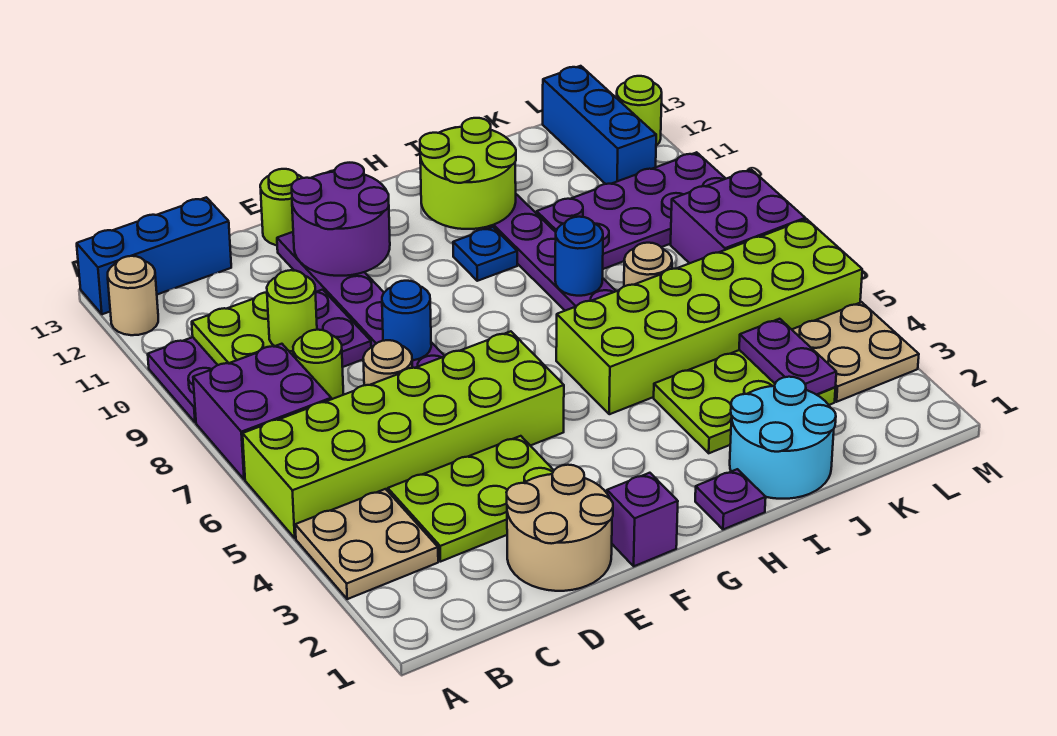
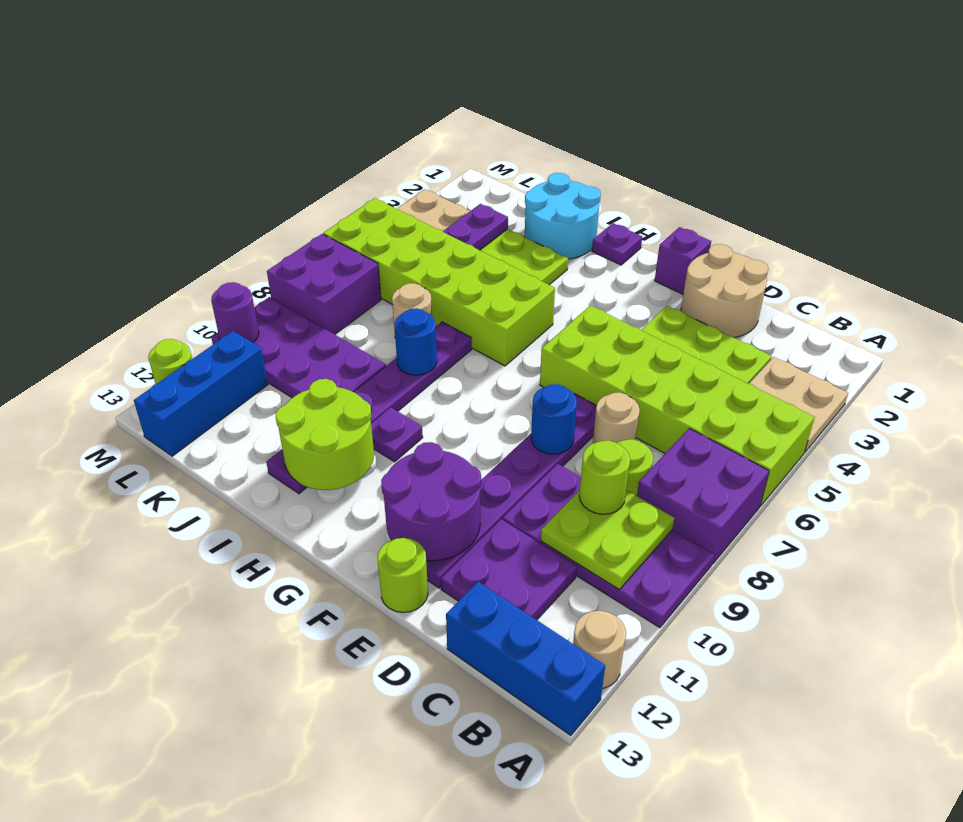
none -> purple 2x2 plate [441,519,577,620]
blue 1x1 plate [453,227,517,281] -> purple 1x1 plate [371,407,423,462]
none -> purple 1x1 round brick [211,282,259,343]

